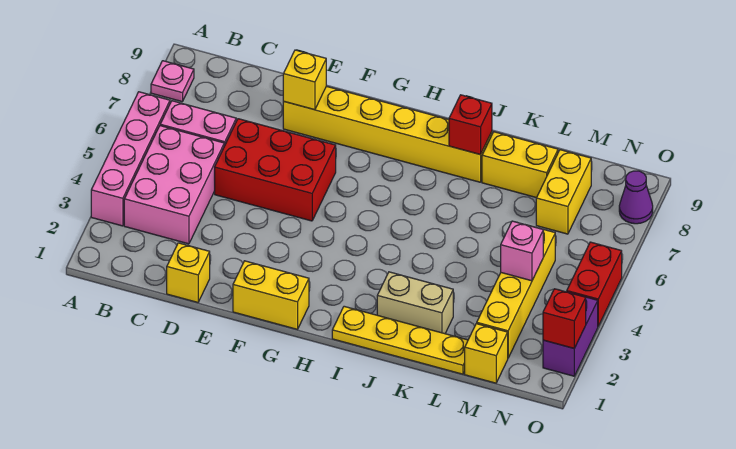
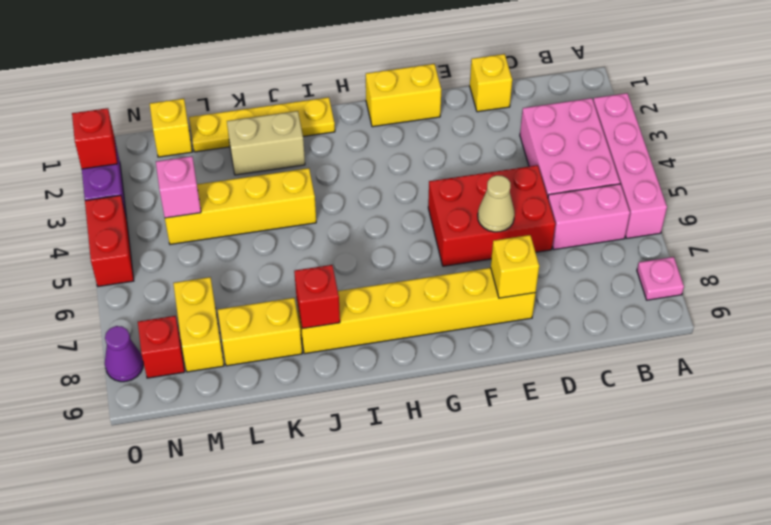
none -> tan 1x1 cone [478,175,515,232]
yellow 1x4 brick [477,229,555,358] -> yellow 1x4 brick turned to [165,168,316,244]
none -> red 1x1 brick [138,316,185,378]

